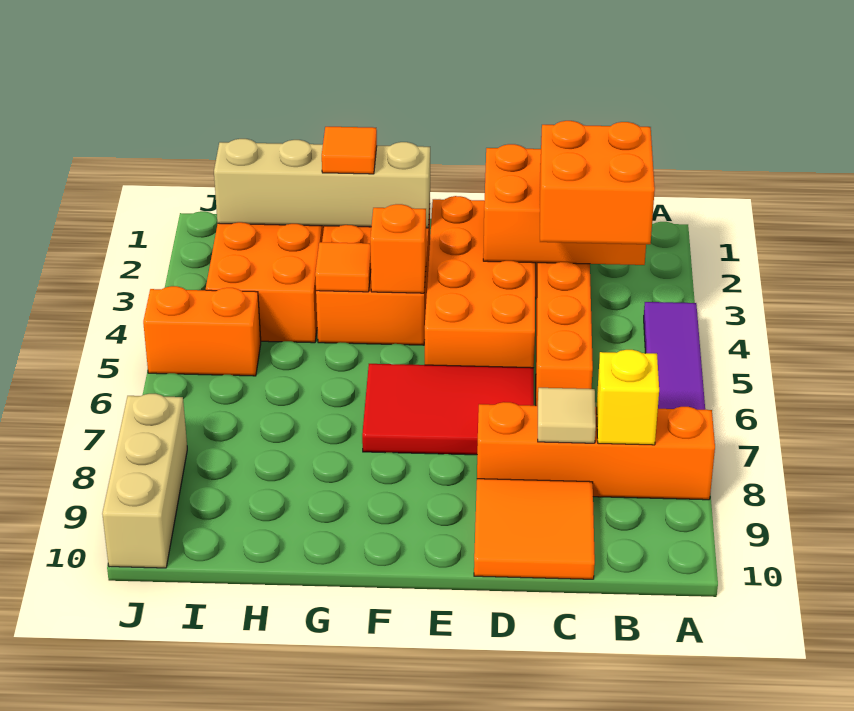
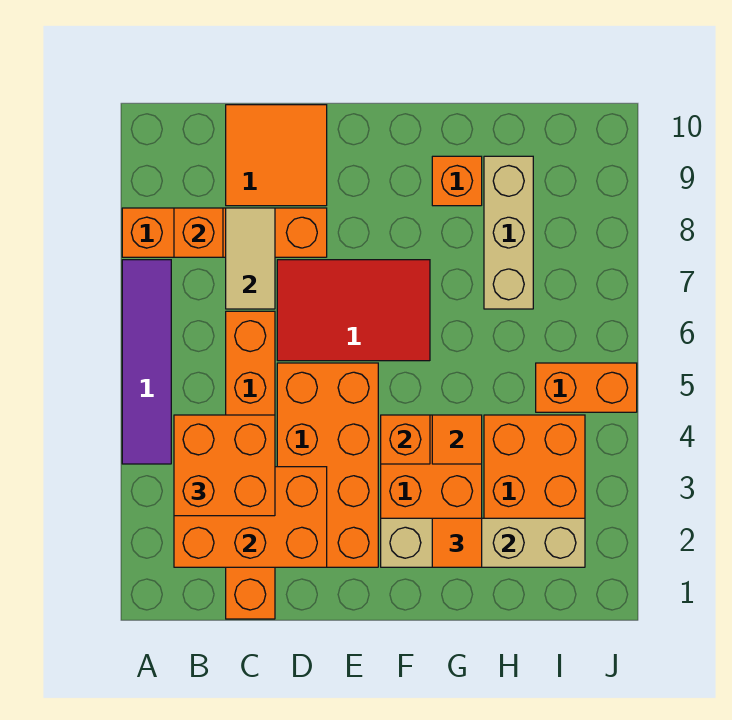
yellow 1x1 brick [597,350,659,445] -> orange 1x1 brick [174,208,223,257]
tan 1x1 tile [538,388,596,443] -> tan 1x2 tile [226,208,275,309]
none -> orange 1x1 brick [432,156,482,206]
tan 1x3 brick [102,394,187,568] -> tan 1x3 brick moved to [484,156,533,309]

